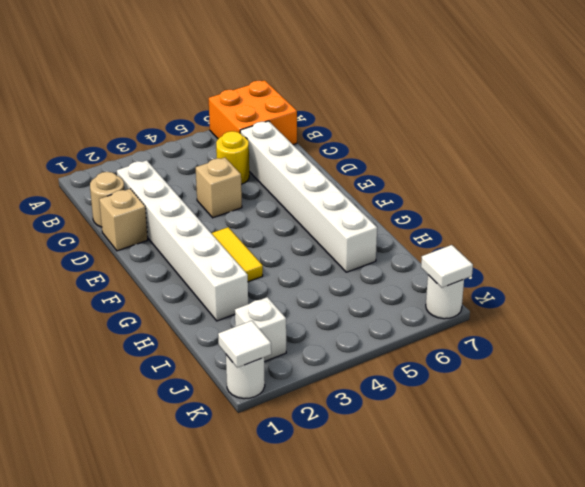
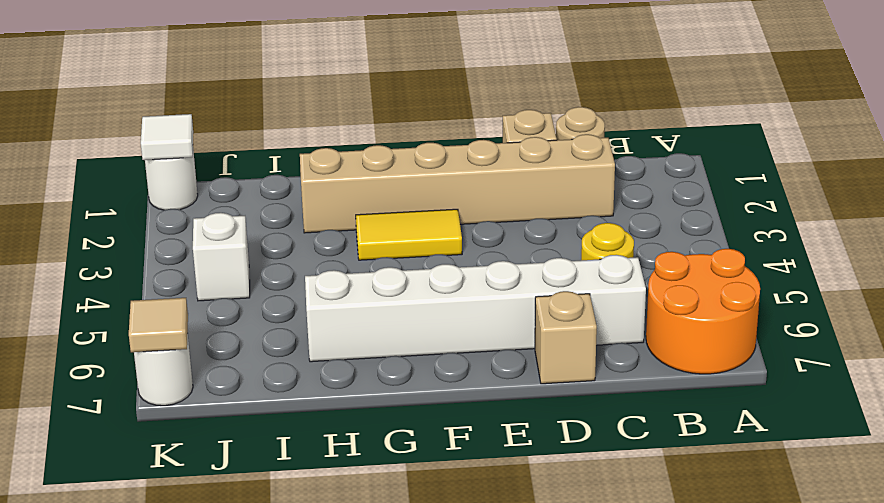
orange 2x2 brick [209,80,297,145] -> orange 2x2 round brick [646,249,760,374]
white 1x6 brick [117,160,248,321] -> tan 1x6 brick [300,134,615,233]
tan 1x1 brick [196,158,242,218] -> tan 1x1 brick moved to [535,291,597,384]
white 1x1 brick [235,297,286,362] -> white 1x1 brick moved to [193,213,250,301]
white 1x1 tile [421,245,473,288] -> tan 1x1 tile [129,298,188,352]

